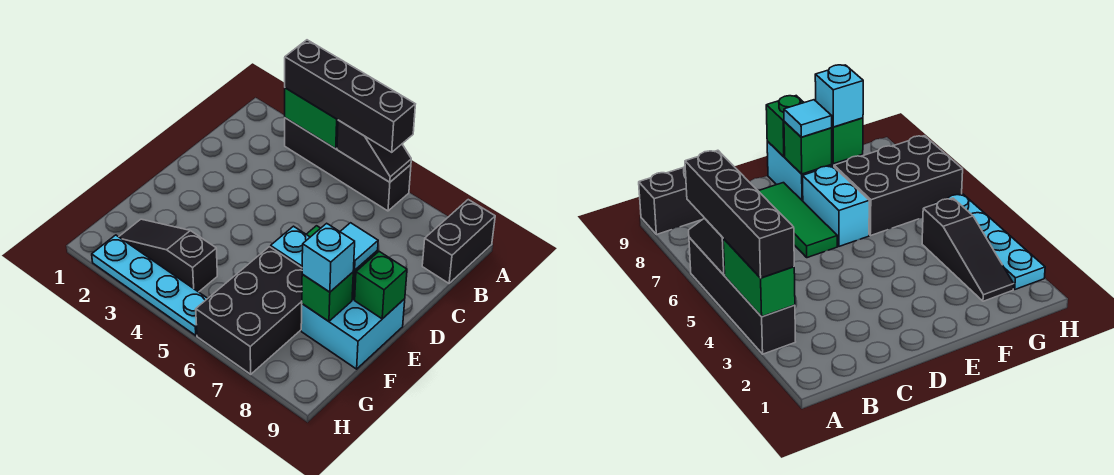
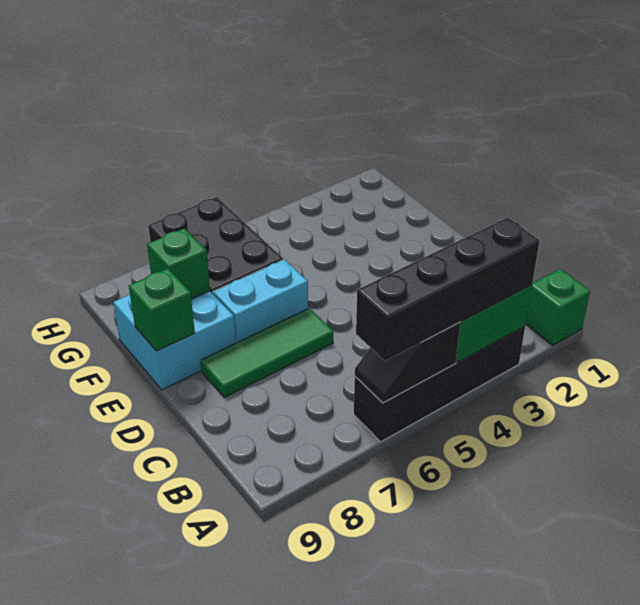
black 1x2 brick [422,200,495,283] -> none
green 1x1 brick [784,122,832,174] -> green 1x1 brick moved to [526,269,590,345]
cyan 1x1 tile [340,223,378,270] -> none
cyan 1x1 brick [302,223,355,292] -> none
black 1x3 slope [119,219,217,292] -> none
cyan 1x4 plate [92,235,208,336] -> none

